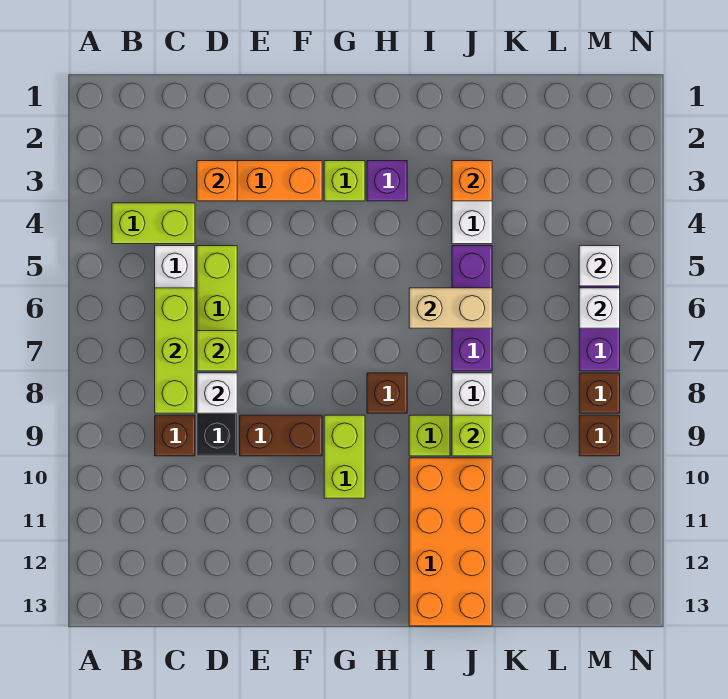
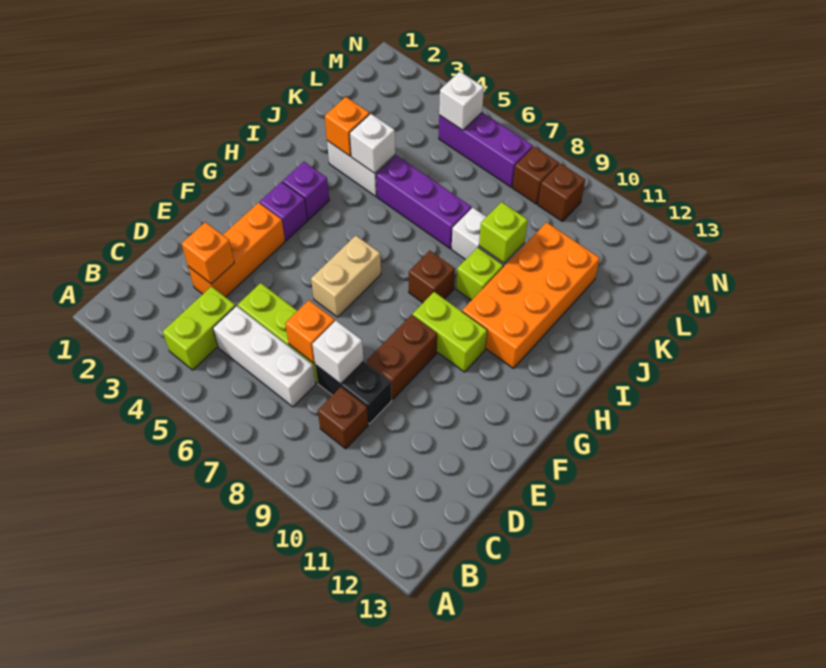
lime 1x3 brick [155,288,195,413] -> none
lime 1x1 brick [197,331,237,371] -> orange 1x1 brick [285,300,335,363]
lime 1x1 brick [324,161,365,201] -> purple 1x1 brick [260,182,307,240]
tan 1x2 brick [409,288,492,328] -> tan 1x2 brick moved to [311,236,381,317]
orange 2x4 brick [409,458,492,626] -> orange 2x4 brick turned to [462,222,600,368]
white 1x1 brick [579,288,620,328] -> white 1x1 brick moved to [350,114,395,173]

